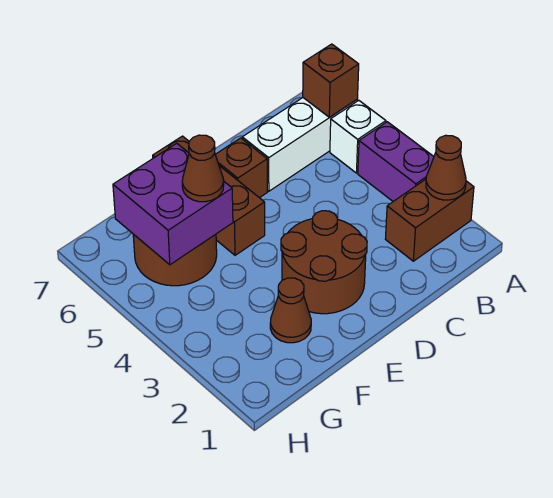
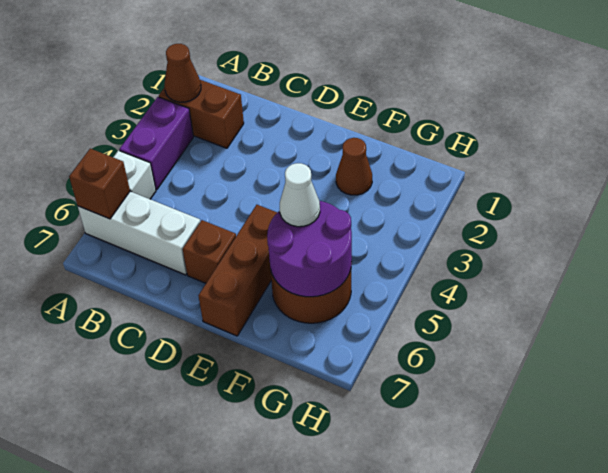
brown 2x2 round brick [281,211,367,314] -> none
purple 2x2 brick [113,143,233,265] -> purple 2x2 round brick [267,201,352,297]
brown 1x1 cone [182,135,224,202] -> white 1x1 cone [280,163,320,227]

